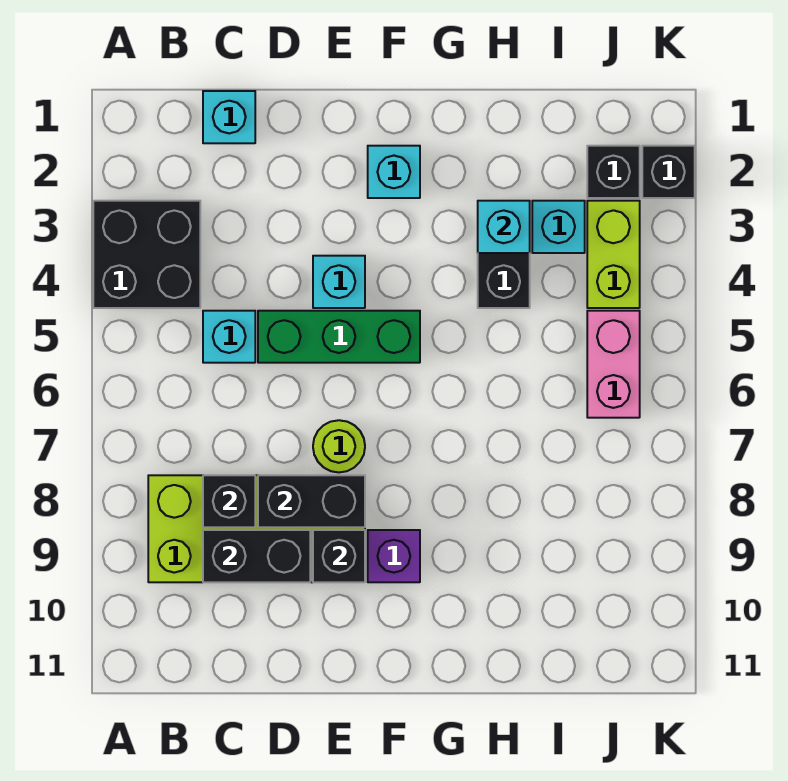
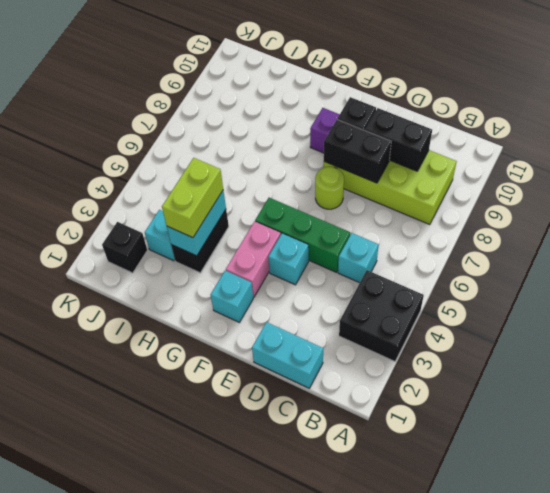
cyan 1x1 brick [203,91,255,143] -> cyan 1x2 brick [252,322,323,388]
black 1x1 brick [203,475,255,527] -> none
cyan 1x1 brick [478,201,530,253] -> cyan 1x2 brick [167,190,226,256]
lime 1x2 brick [587,201,640,308] -> lime 1x2 brick moved to [162,158,223,238]
pink 1x2 brick [587,311,640,418] -> pink 1x2 brick moved to [226,221,281,297]
black 1x1 brick [642,146,695,198] -> none

